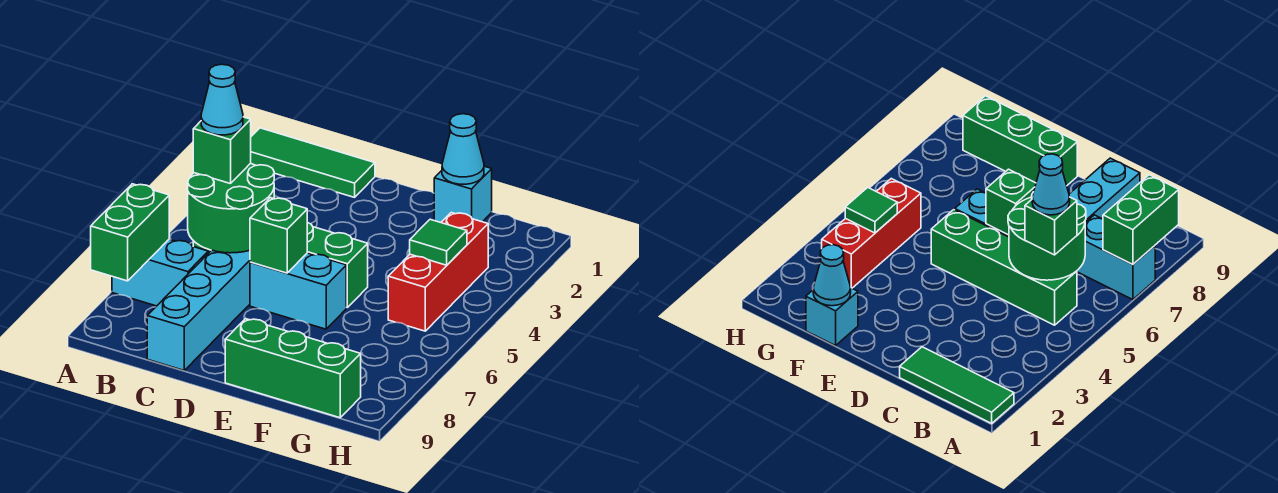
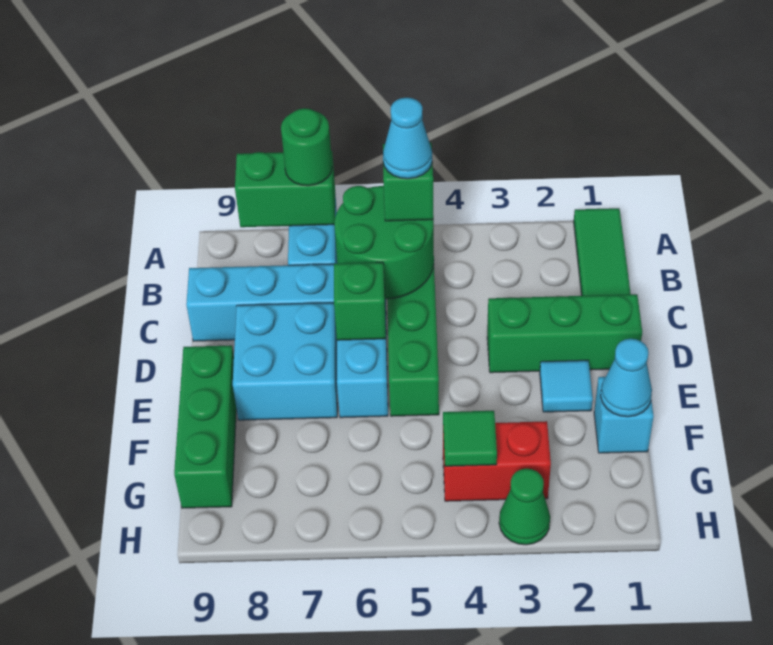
none -> green 1x1 round brick [281,108,332,186]
none -> green 1x3 brick [487,294,642,373]
none -> cyan 2x2 brick [233,303,337,420]
none -> cyan 1x1 tile [540,360,593,412]
red 1x3 brick [388,213,488,331] -> red 1x2 brick [443,421,551,501]
none -> green 1x1 cone [499,468,550,545]

